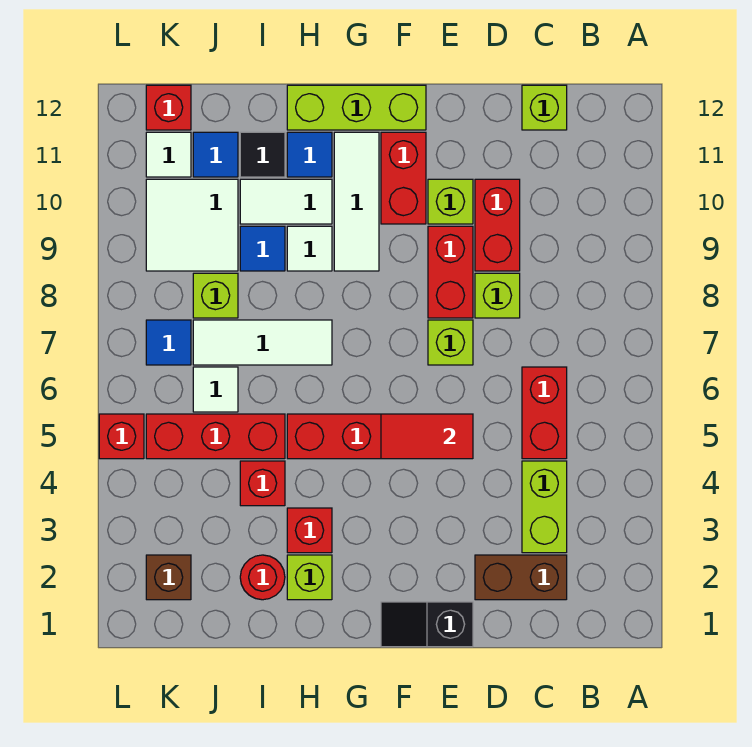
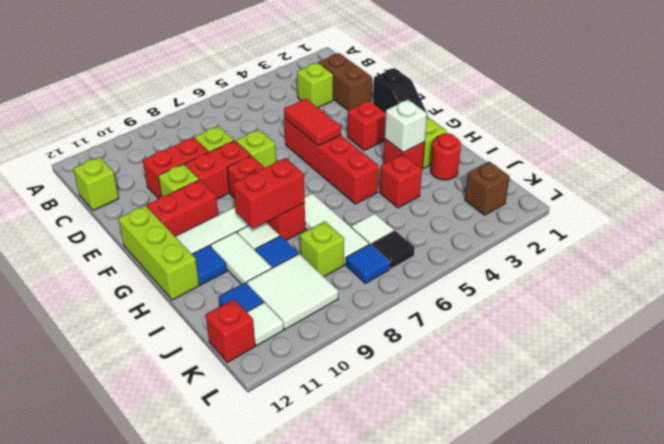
lime 1x2 brick [522,461,567,553] -> lime 1x1 brick [297,62,333,107]
red 1x2 brick [522,367,567,459] -> red 1x2 brick moved to [233,158,305,229]
none -> white 1x1 brick [385,100,427,153]
red 1x3 brick [146,414,285,459] -> red 1x3 brick moved to [227,156,305,241]
black 1x1 tile [240,132,285,177] -> black 1x1 tile moved to [371,230,415,269]
red 1x1 brick [99,414,144,459] -> red 1x1 brick moved to [347,101,386,150]

